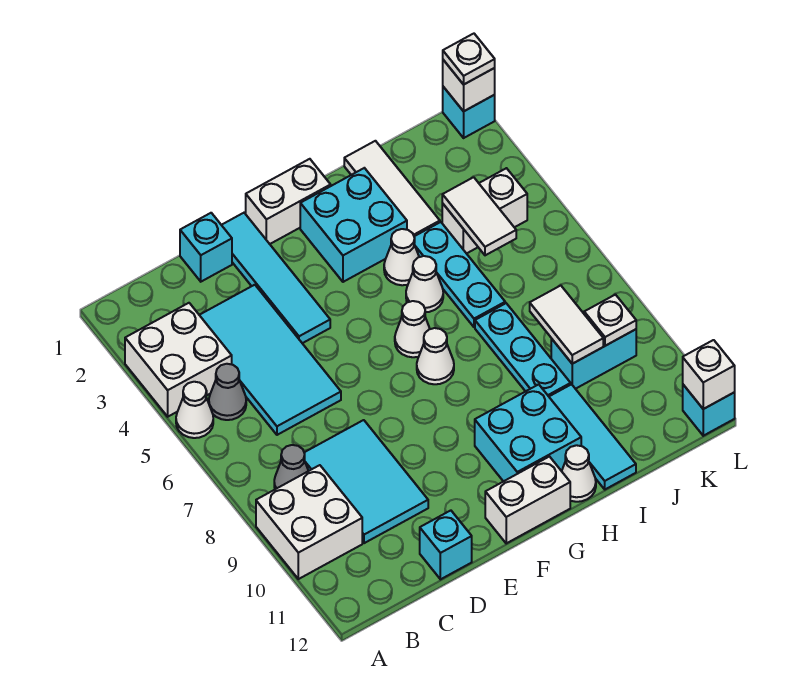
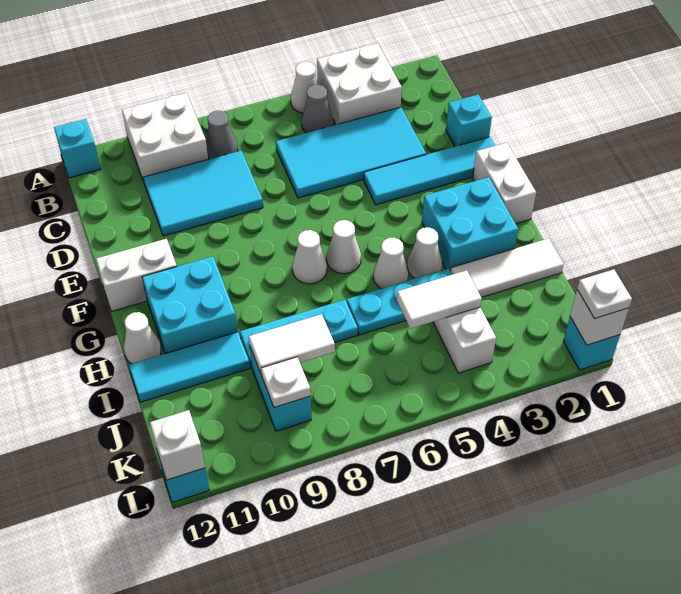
cyan 1x1 brick [420,510,472,579] -> cyan 1x1 brick moved to [54,119,101,178]
white 1x2 brick [485,457,570,543] -> white 1x2 brick turned to [96,239,177,312]

